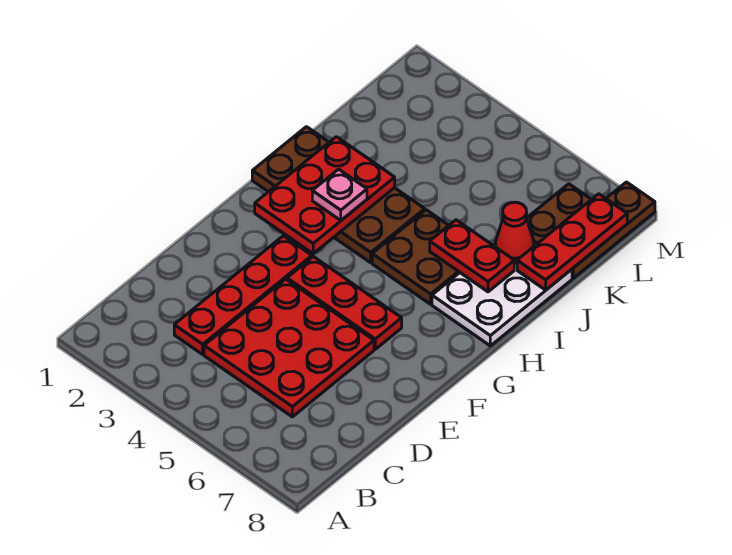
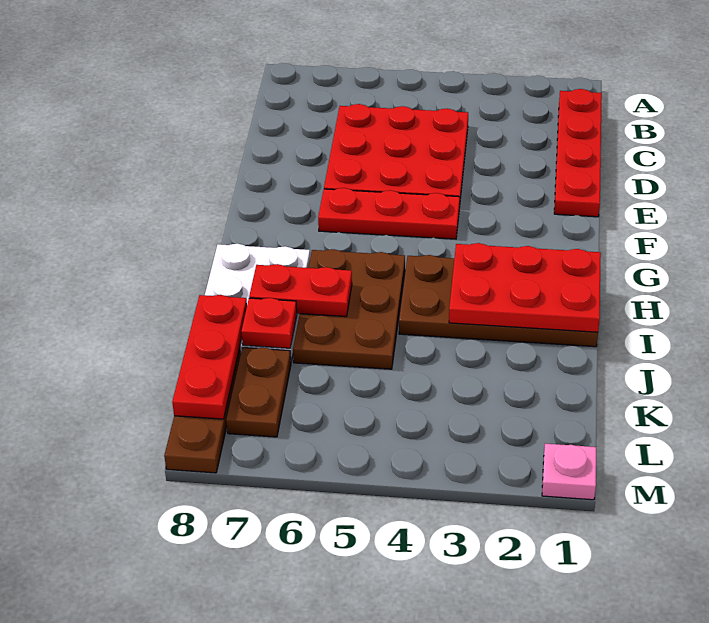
red 1x4 plate [174,236,312,354] -> red 1x4 plate moved to [554,89,602,217]
red 2x3 plate [255,137,395,254] -> red 2x3 plate turned to [449,243,601,332]
pink 1x1 plate [312,169,367,220] -> pink 1x1 plate moved to [542,444,596,500]
brown 2x2 plate [372,210,460,304] -> brown 2x3 plate [293,249,405,369]
red 1x1 cone [495,202,534,263] -> red 1x1 plate [241,298,297,348]

